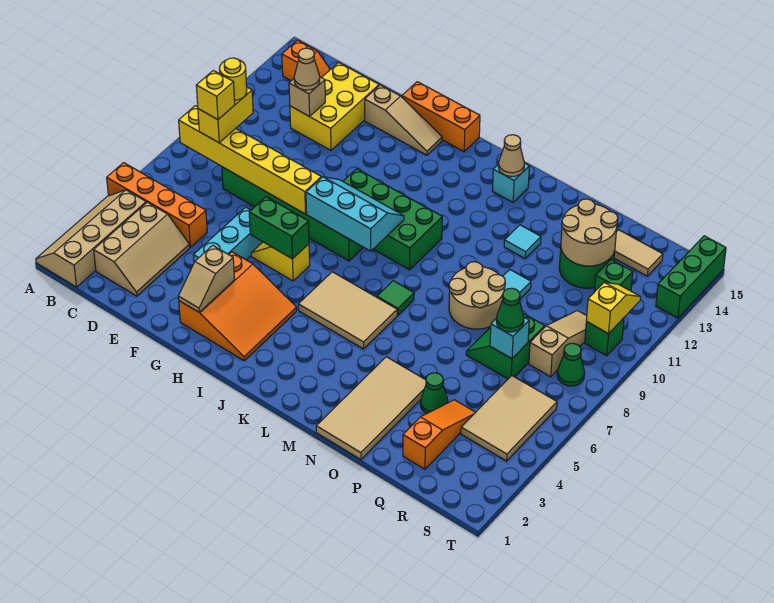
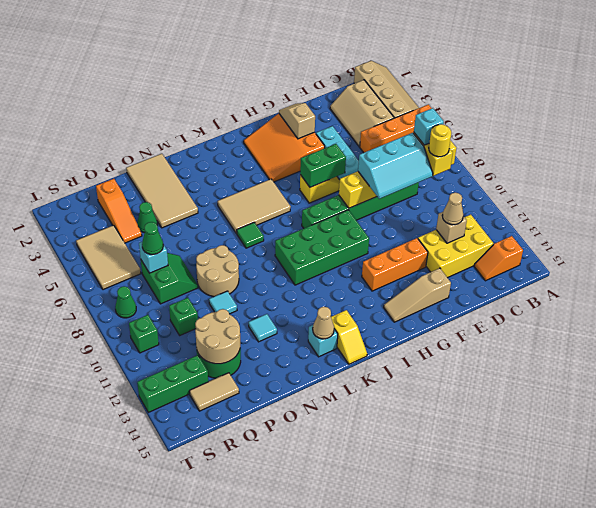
yellow 1x1 brick [196,71,235,120] -> cyan 1x1 brick [414,108,444,145]
yellow 2x3 brick [290,62,379,150] -> yellow 2x3 brick turned to [418,215,493,278]
orange 1x3 brick [402,82,480,152] -> orange 1x3 brick moved to [362,238,428,291]
cyan 2x3 slope [306,177,404,251] -> cyan 2x3 slope moved to [358,133,433,199]
tan 1x3 slope [529,311,587,377] -> none
green 1x1 brick [594,260,633,292] -> green 1x1 brick moved to [169,298,198,335]
yellow 1x2 slope [586,282,640,334] -> yellow 1x2 slope moved to [331,310,367,364]
green 1x3 brick [656,236,726,318] -> green 1x3 brick turned to [137,355,208,412]

